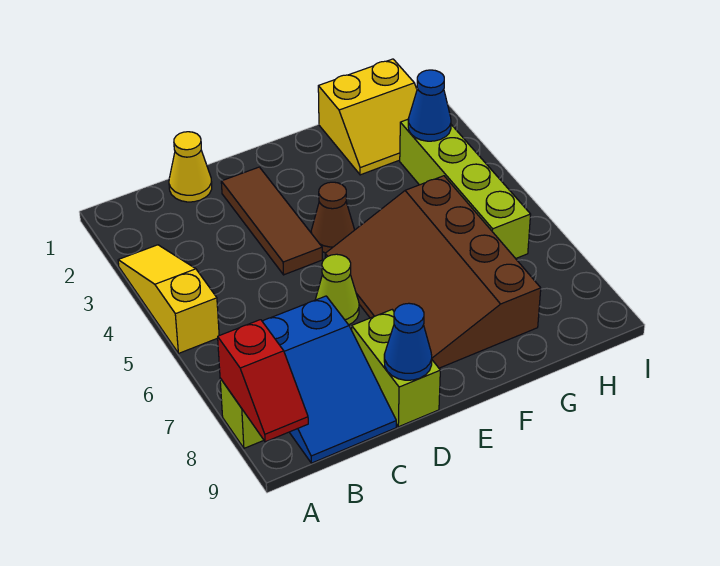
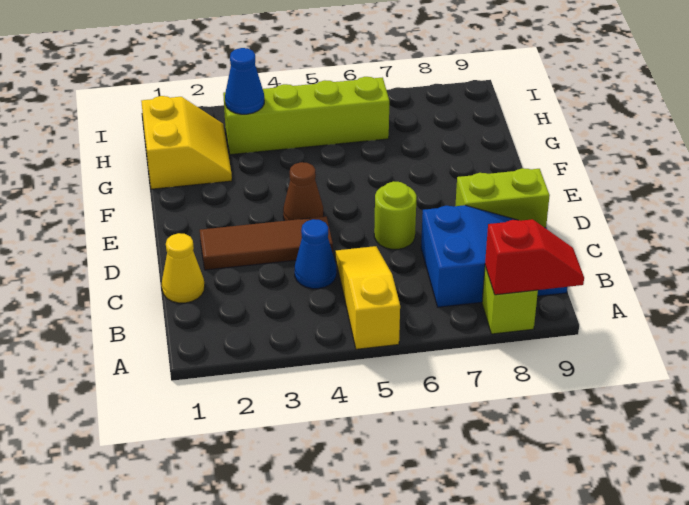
yellow 1x3 slope [118,245,219,353] -> yellow 1x3 slope turned to [335,246,400,349]
lime 1x1 cone [315,254,359,325] -> lime 1x1 round brick [374,181,416,249]
blue 1x1 cone [384,303,432,380] -> blue 1x1 cone moved to [295,219,336,289]
brown 3x4 slope [325,176,541,368] -> none

